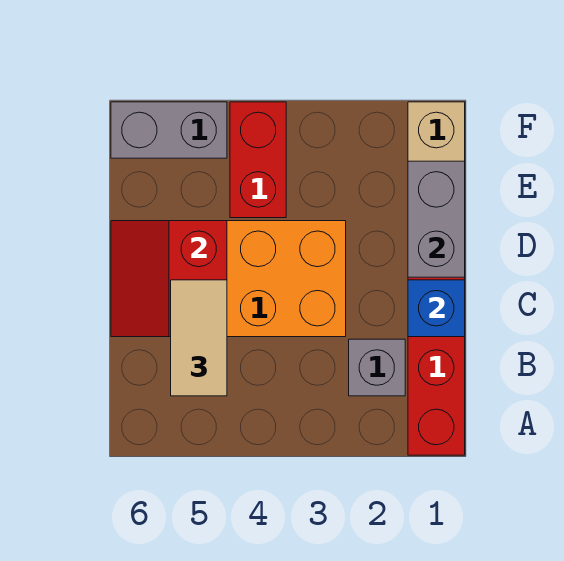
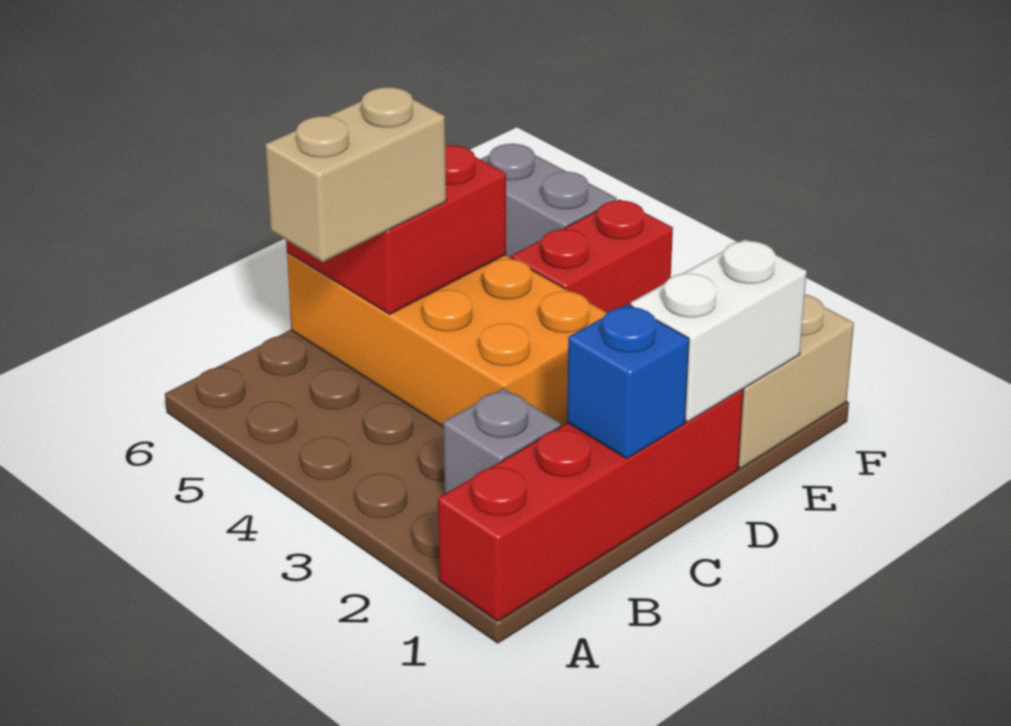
tan 1x2 tile [171,280,227,396] -> tan 1x2 brick [265,87,446,262]
grey 1x2 brick [408,161,465,277] -> white 1x2 brick [631,239,807,422]

